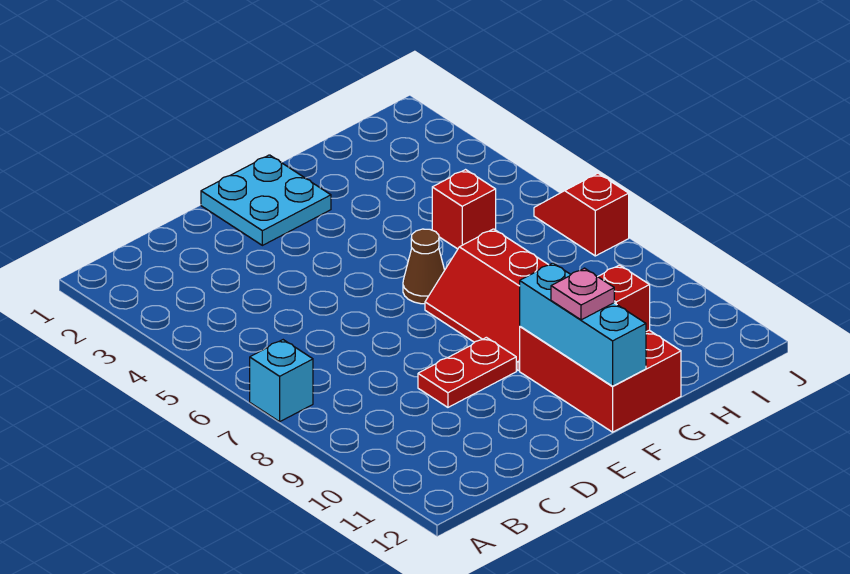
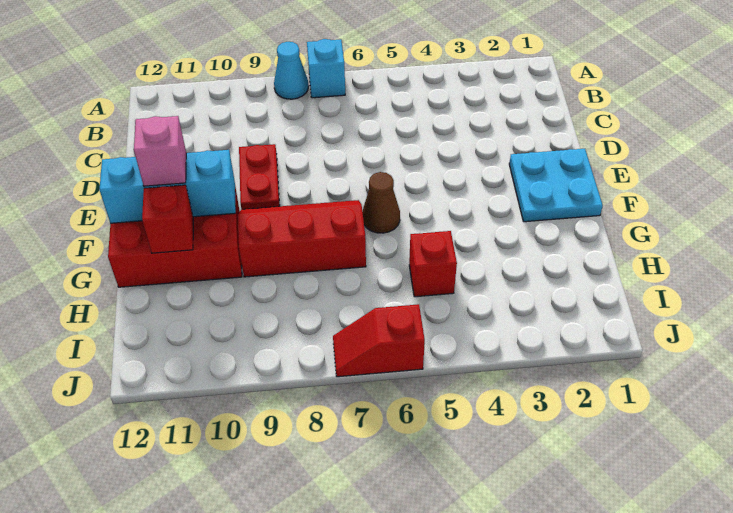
none -> cyan 1x1 cone [274,42,308,99]
pink 1x1 plate [551,268,614,320] -> pink 1x1 brick [133,116,186,186]
red 1x2 slope [534,173,629,256] -> red 1x2 slope turned to [333,304,425,377]

